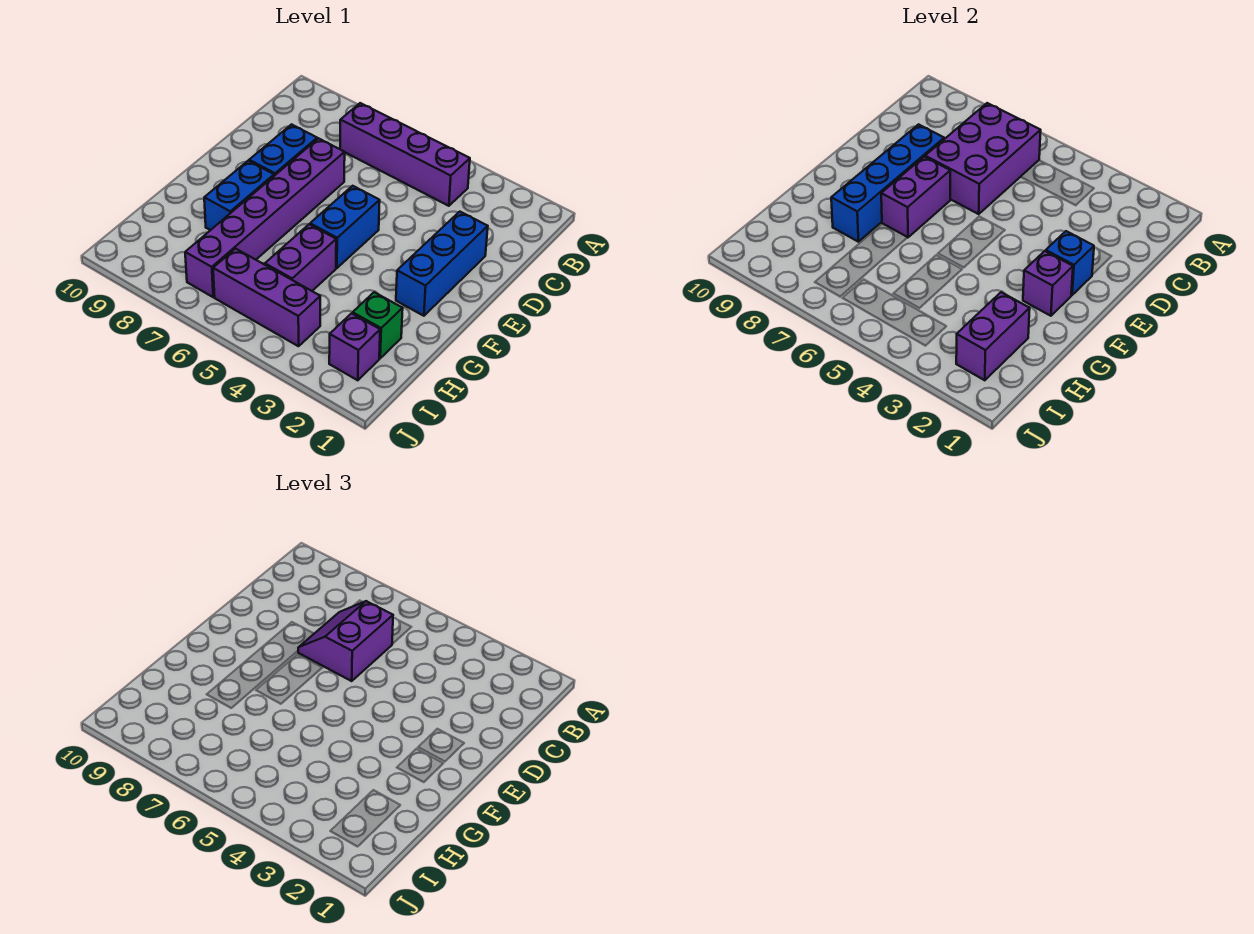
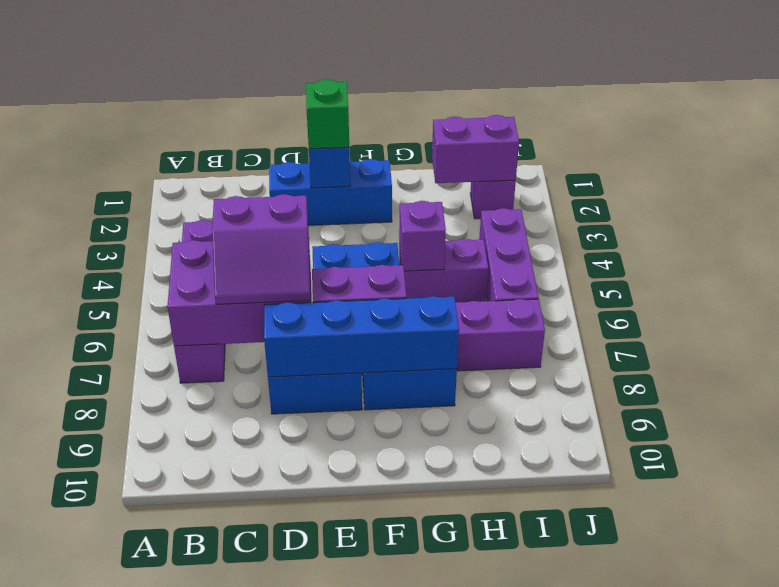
purple 1x1 brick [1023,251,1073,316] -> purple 1x1 brick moved to [399,201,446,271]
green 1x1 brick [353,292,403,358] -> green 1x1 brick moved to [306,79,349,149]

